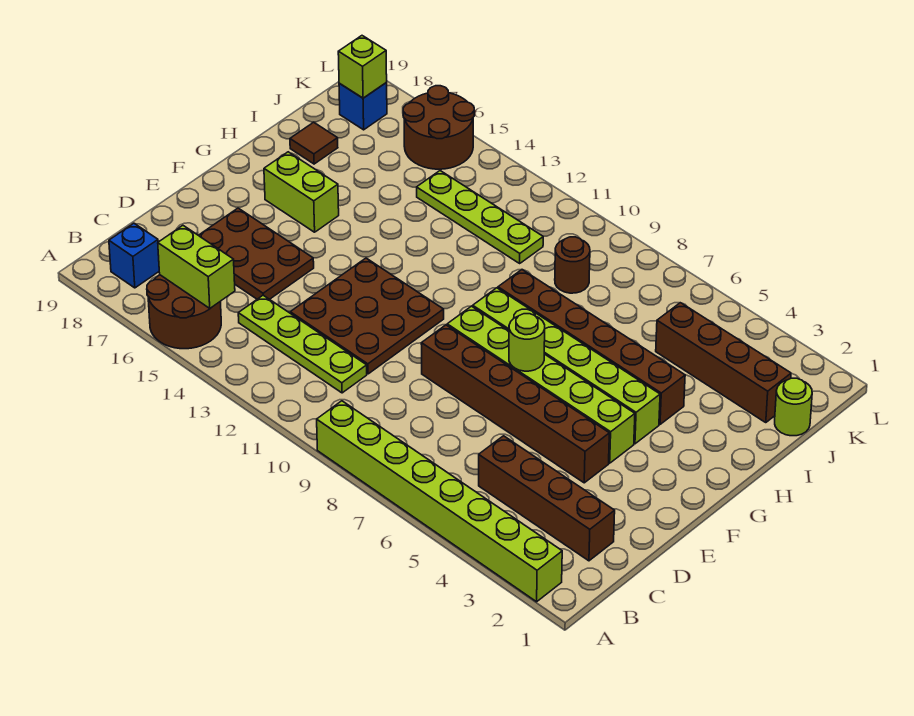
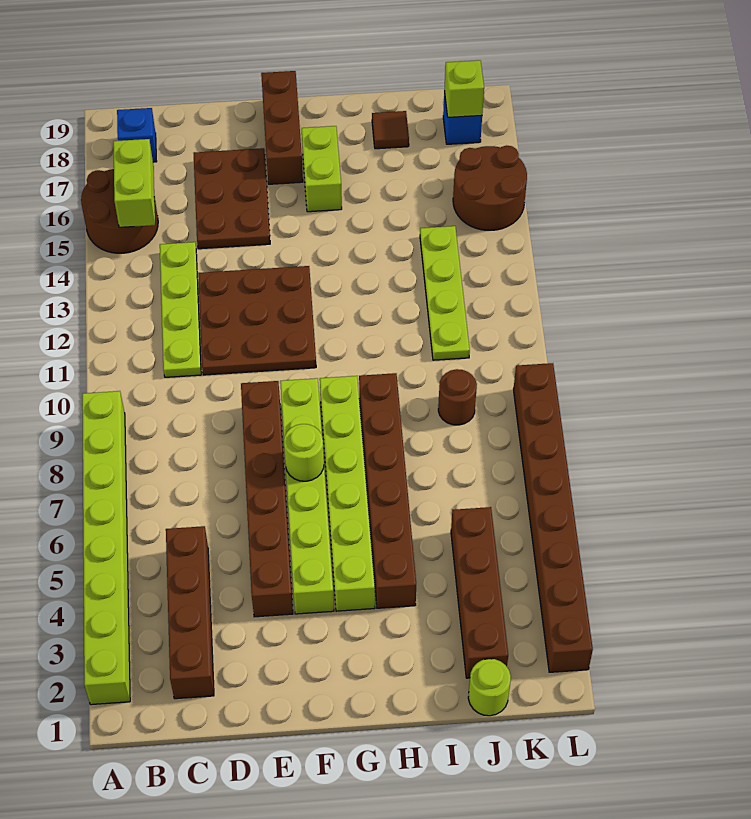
none -> brown 1x3 brick [261,71,303,184]
none -> brown 1x8 brick [513,363,593,672]

